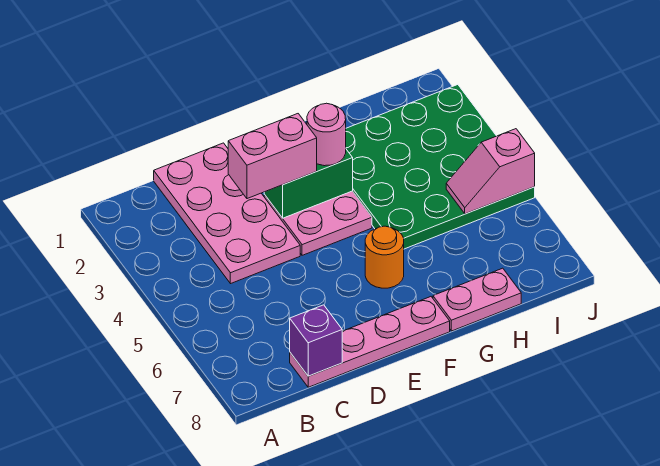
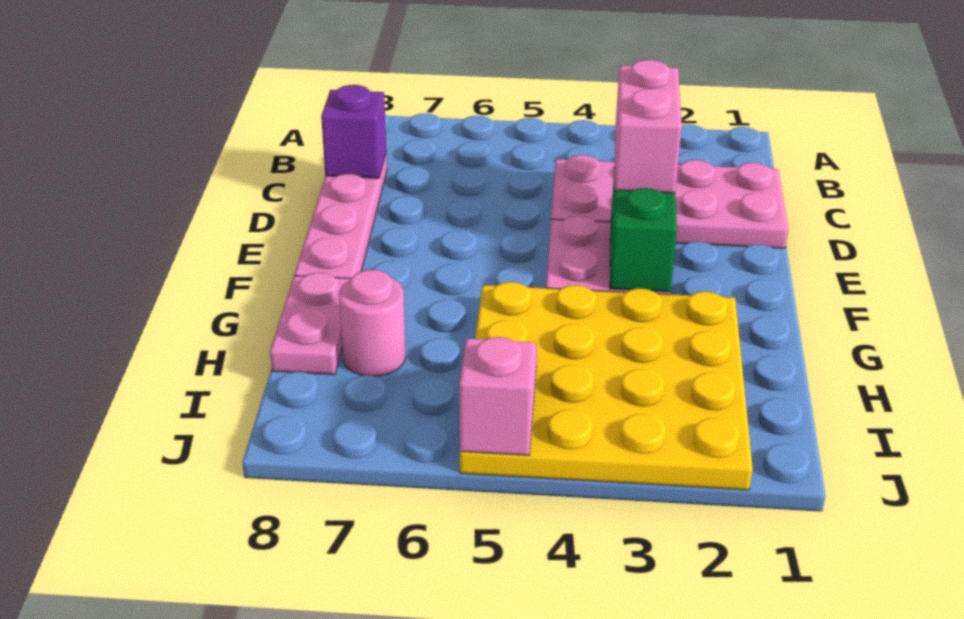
pink 1x1 round brick [307,103,346,166] -> pink 1x1 round brick moved to [339,270,406,376]
orange 1x1 round brick [365,226,404,288] -> none
green 4x4 plate [346,85,535,249] -> yellow 4x4 plate [460,282,753,490]

